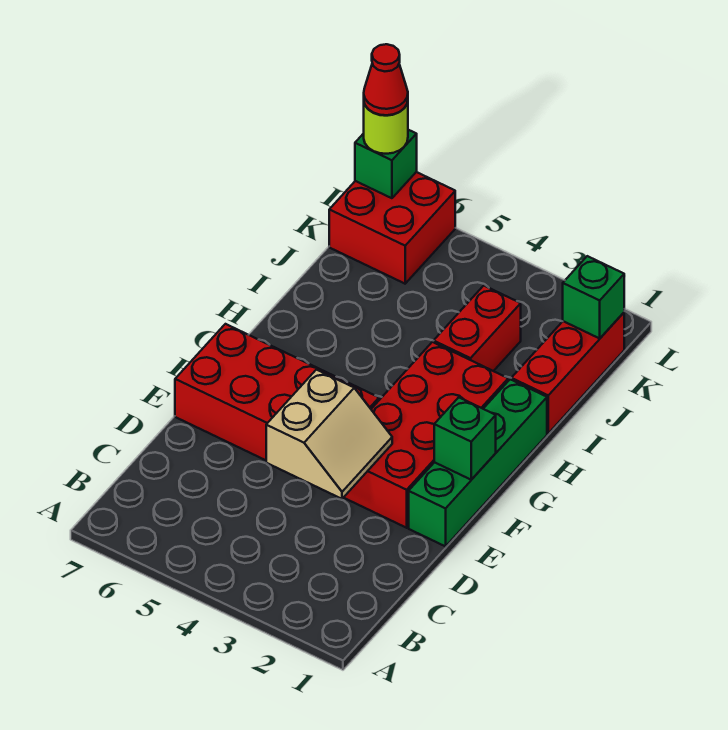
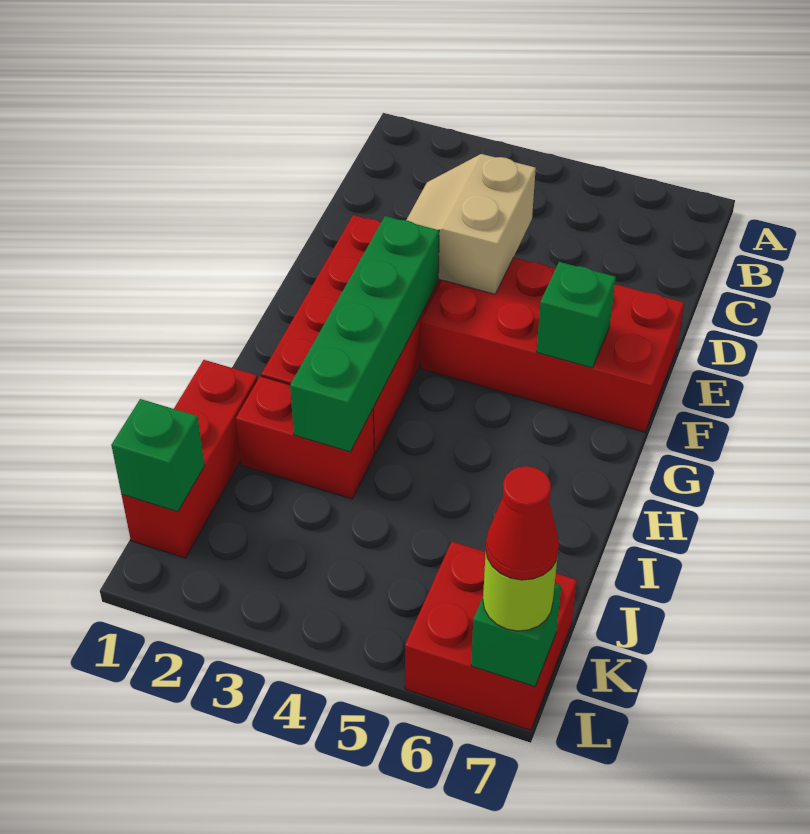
green 1x4 brick [409,379,547,546] -> green 1x4 brick moved to [290,216,439,452]
green 1x1 brick [434,397,496,480] -> green 1x1 brick moved to [537,262,616,368]
red 1x2 brick [434,286,521,371] -> red 1x2 brick turned to [236,376,374,499]

